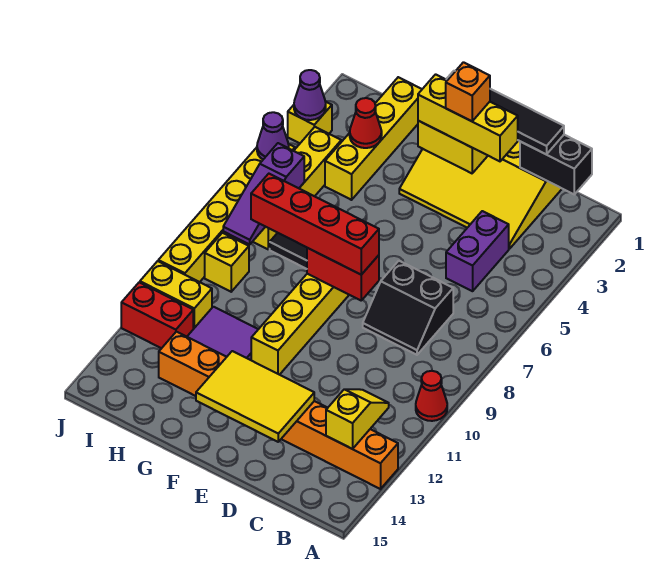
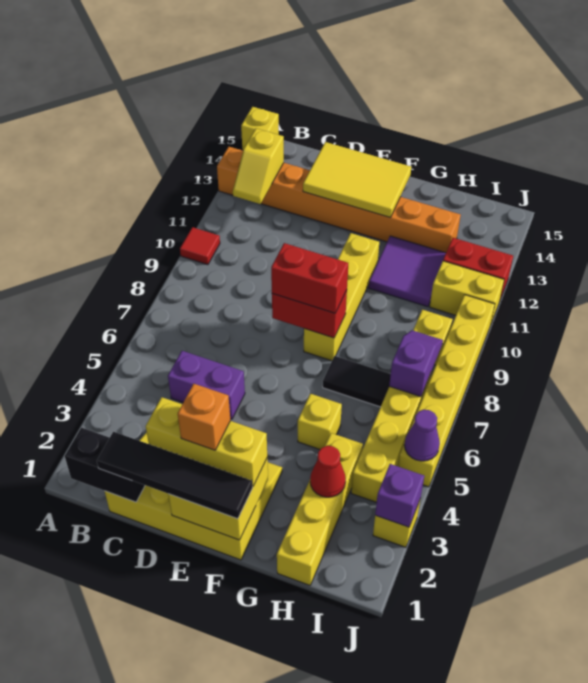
red 1x1 cone [416,371,447,421] -> red 1x1 tile [180,227,220,265]
none -> yellow 1x1 brick [241,107,279,151]
purple 1x2 brick [446,211,509,291] -> purple 1x2 brick turned to [168,351,245,419]
black 2x2 slope [363,261,453,355] -> none
red 1x4 brick [251,174,379,275] -> red 1x2 brick [271,243,348,313]
none -> yellow 1x1 brick [298,394,342,449]
purple 1x3 slope [223,143,304,244] -> purple 1x2 slope [389,330,443,397]
purple 1x1 cone [294,70,326,120] -> purple 1x1 brick [375,464,424,527]

